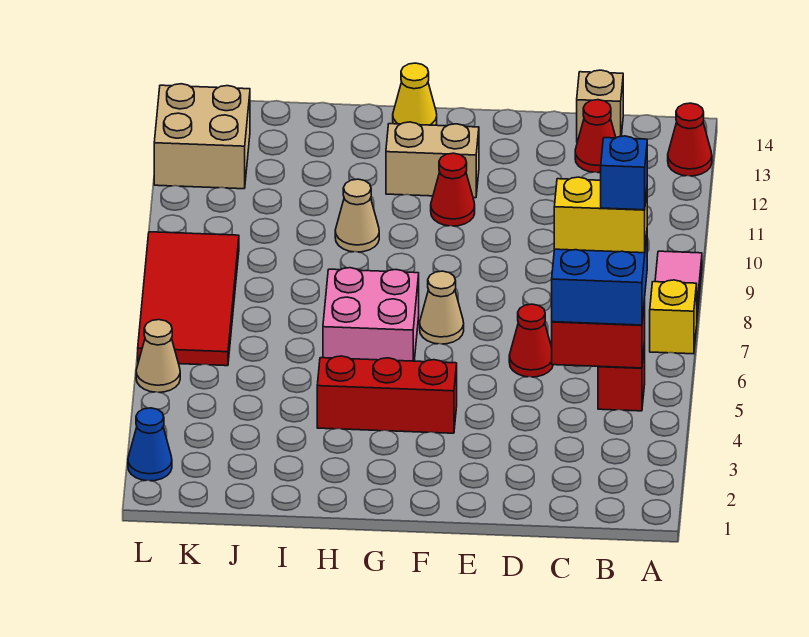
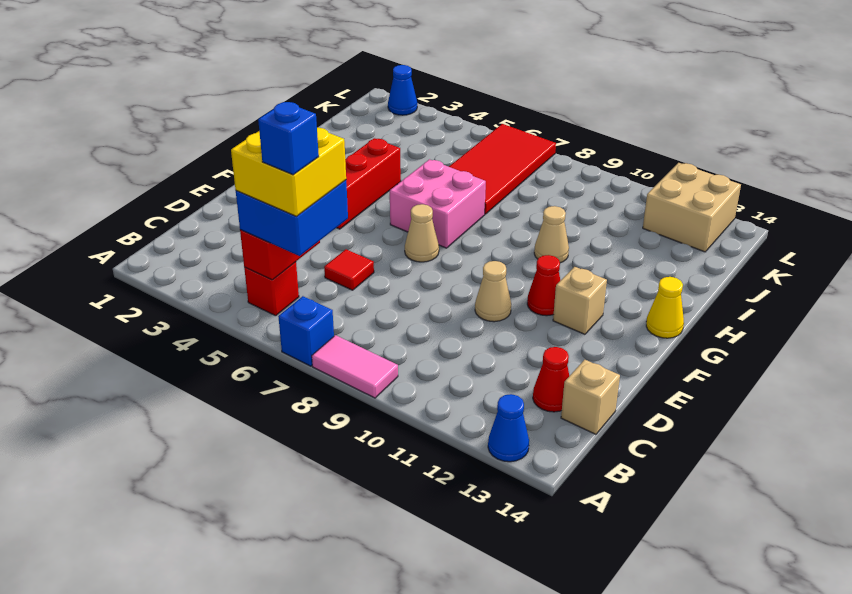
yellow 1x1 brick [650,280,697,354] -> blue 1x1 brick [278,296,334,366]
red 1x1 cone [668,103,712,176] -> blue 1x1 cone [488,394,529,462]
yellow 1x2 brick [554,177,647,253] -> yellow 2x2 brick [231,128,346,216]
red 1x1 cone [509,304,553,377] -> red 1x1 tile [324,249,374,290]
tan 1x2 brick [386,122,479,198] -> tan 1x1 brick [553,267,607,334]
red 2x4 tile [138,232,239,366] -> red 2x4 tile turned to [449,124,556,214]
tan 1x1 cone [136,320,180,392] -> tan 1x1 cone moved to [475,261,511,322]

